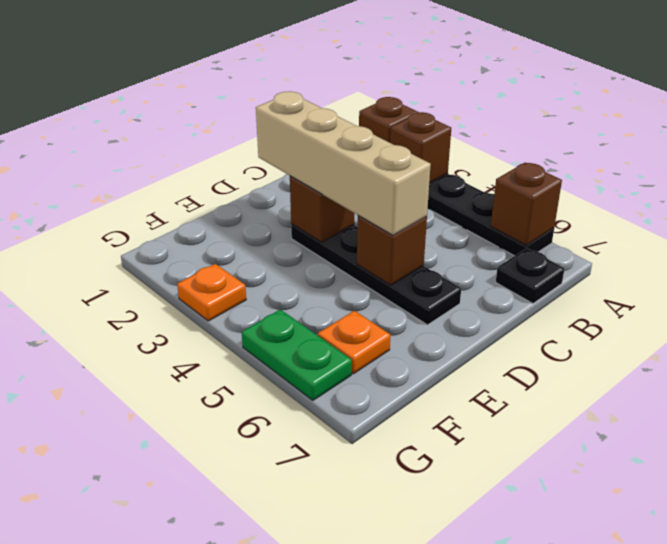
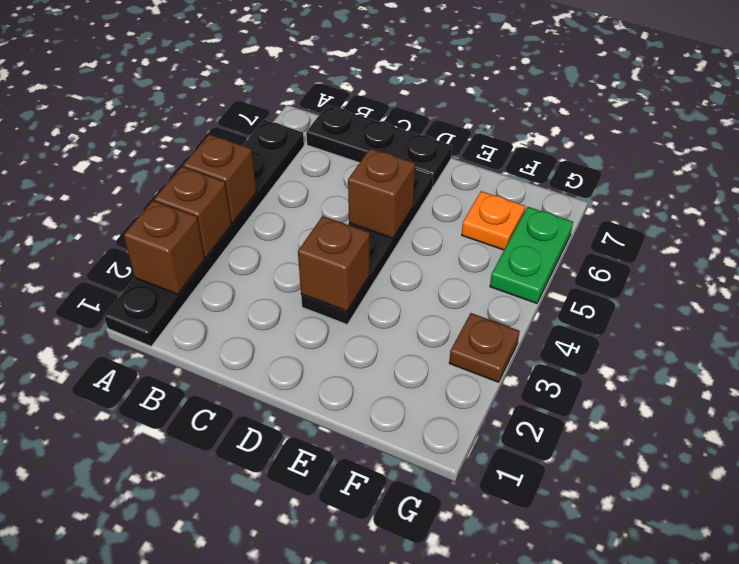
brown 1x1 brick [491,163,562,245] -> brown 1x1 brick moved to [183,134,257,223]
black 1x1 plate [496,248,564,304] -> black 1x3 plate [306,105,452,187]
tan 1x4 brick [256,91,431,235] -> none
orange 1x1 plate [177,264,246,321] -> brown 1x1 plate [449,313,520,382]

